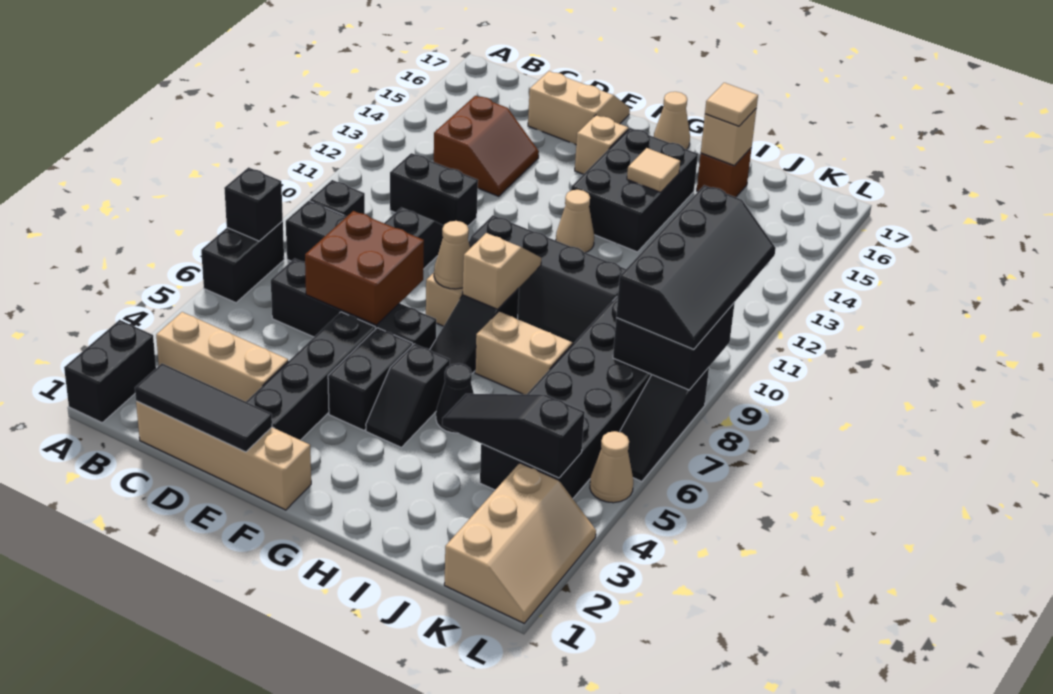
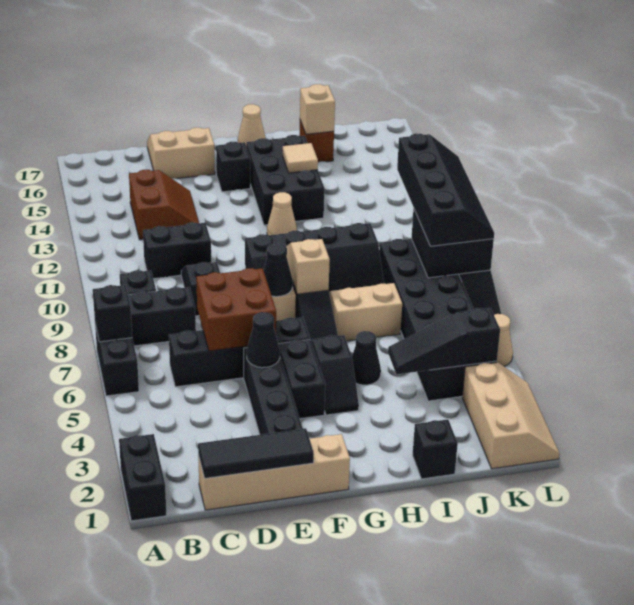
tan 1x3 brick [156,312,288,402] -> none
none -> black 1x1 cone [247,312,280,368]
tan 1x1 cone [434,221,470,289] -> black 1x1 cone [263,243,293,297]
tan 1x1 brick [575,115,628,174] -> black 1x1 brick [216,142,250,192]
none -> black 1x1 brick [413,419,458,479]
tan 1x1 tile [705,83,758,126] -> none

